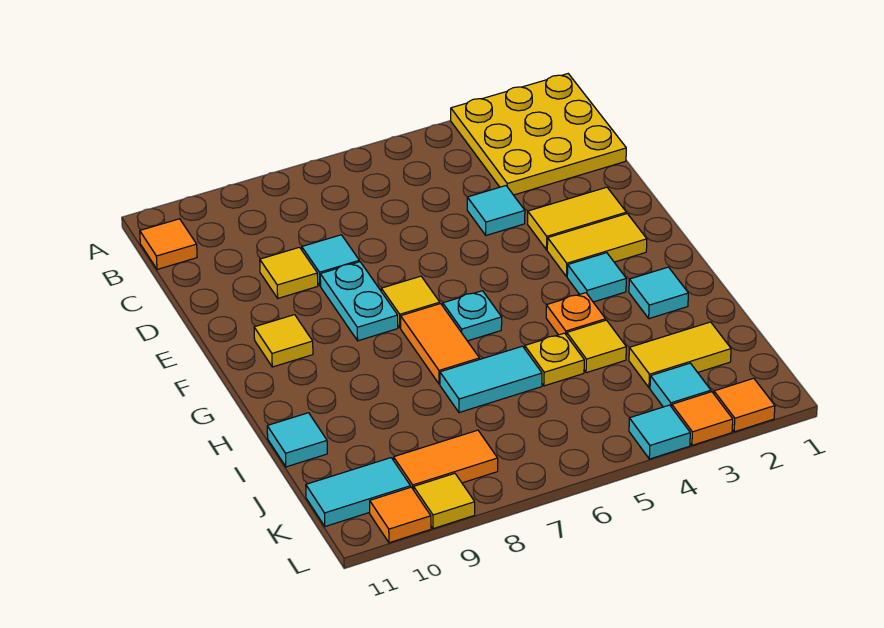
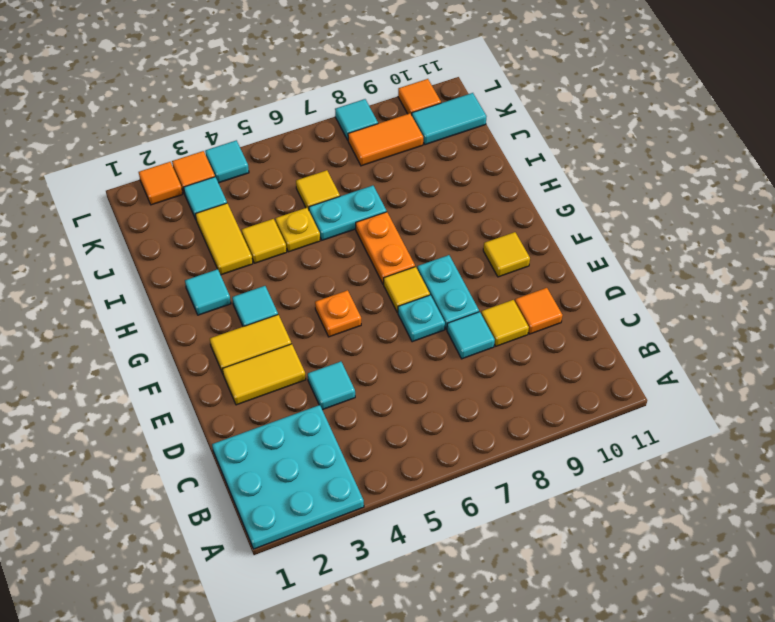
yellow 3x3 plate [451,74,626,195] -> cyan 3x3 plate [212,405,364,549]
orange 1x1 tile [140,219,197,269] -> orange 1x1 tile moved to [515,288,563,334]
cyan 1x1 plate [443,291,502,341] -> cyan 1x1 plate moved to [398,295,445,342]
orange 1x2 tile [401,304,479,384] -> orange 1x2 plate [356,212,415,284]
orange 1x1 plate [546,293,606,335] -> orange 1x1 plate moved to [315,290,361,337]
cyan 1x2 tile [440,346,542,413] -> cyan 1x2 plate [309,186,387,240]
cyan 1x1 tile [267,413,327,467] -> cyan 1x1 tile moved to [335,99,378,140]
yellow 1x2 tile [629,322,731,388] -> yellow 1x2 tile turned to [195,203,253,275]
yellow 1x1 tile [414,473,475,529] -> yellow 1x1 tile moved to [296,170,340,210]

